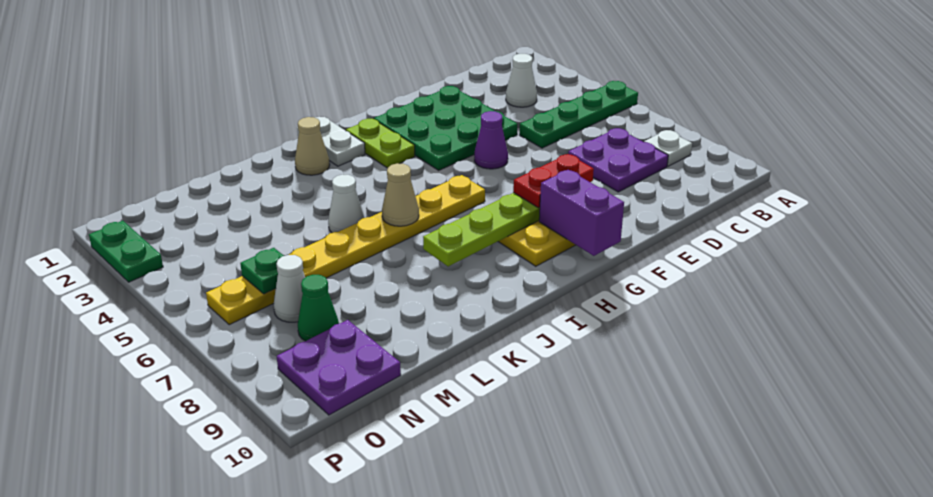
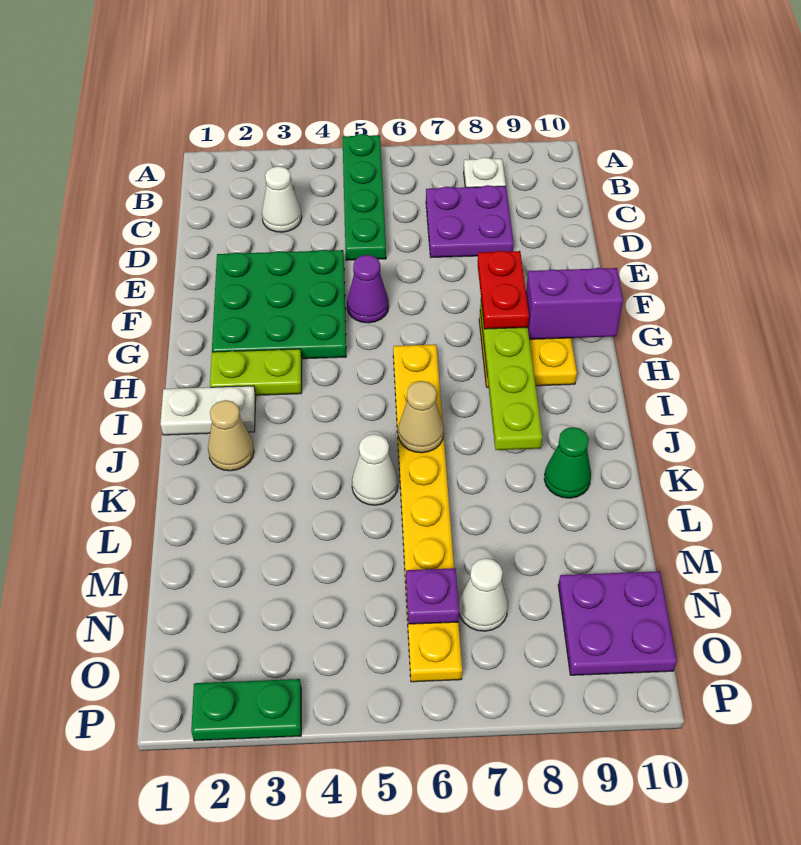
green 1x1 plate [240,248,284,294] -> purple 1x1 plate [406,568,459,624]
green 1x1 cone [298,275,339,341] -> green 1x1 cone moved to [544,427,591,498]

